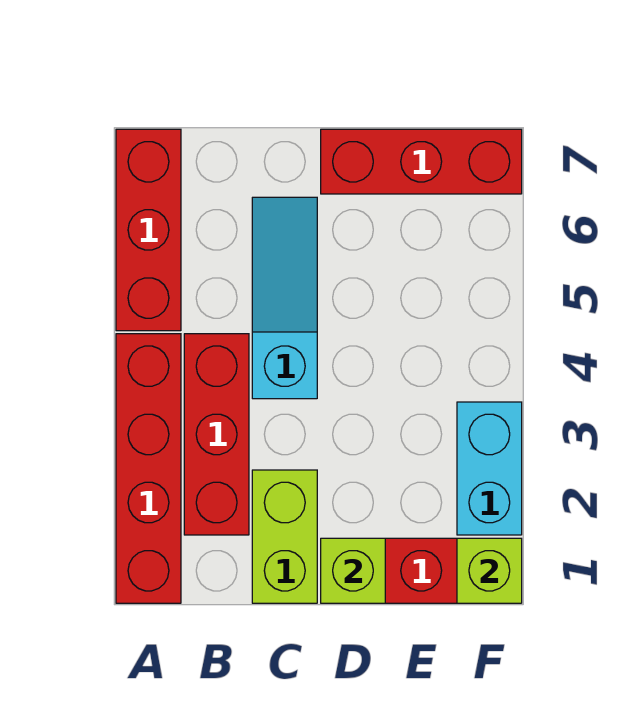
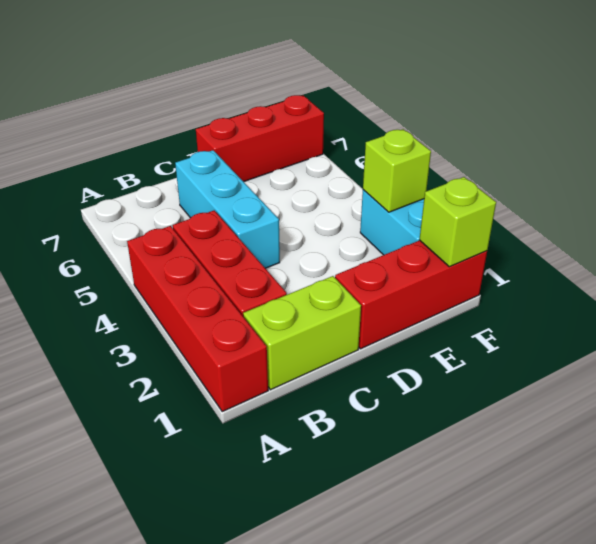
red 1x3 brick [116,129,181,331] -> none
lime 1x2 brick [252,470,317,603] -> lime 1x2 brick turned to [243,276,361,390]
cyan 1x3 slope [252,197,317,399] -> cyan 1x3 brick [175,150,280,268]
lime 1x1 brick [321,538,385,603] -> lime 1x1 brick moved to [363,129,431,212]

